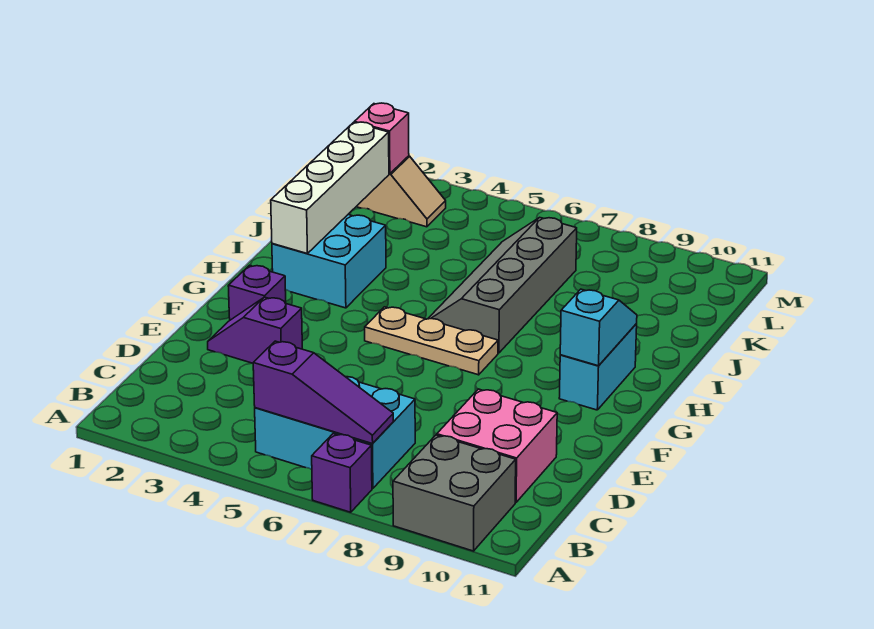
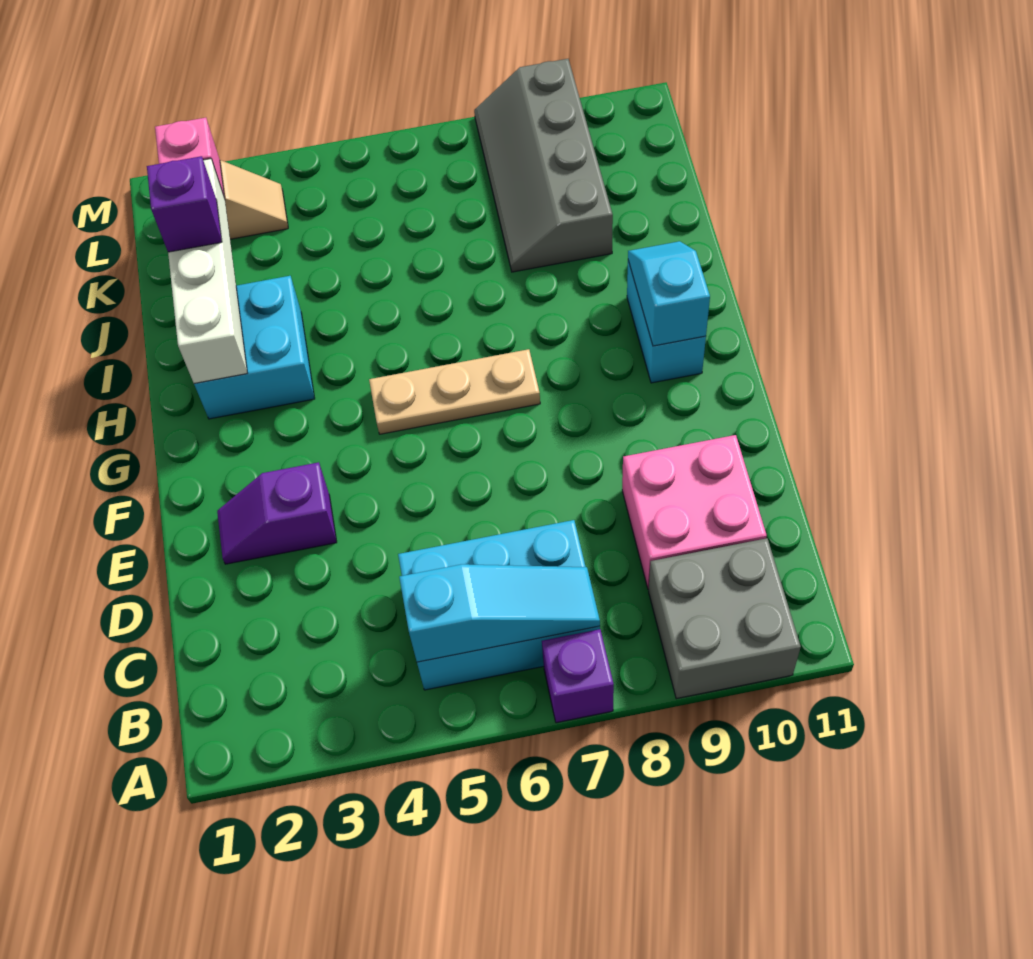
purple 1x3 slope [253,341,393,444] -> cyan 1x3 slope [399,564,600,662]
purple 1x1 brick [228,265,286,320] -> purple 1x1 brick moved to [147,156,222,252]
grey 2x4 slope [428,217,577,353] -> grey 2x4 slope moved to [474,59,613,272]

